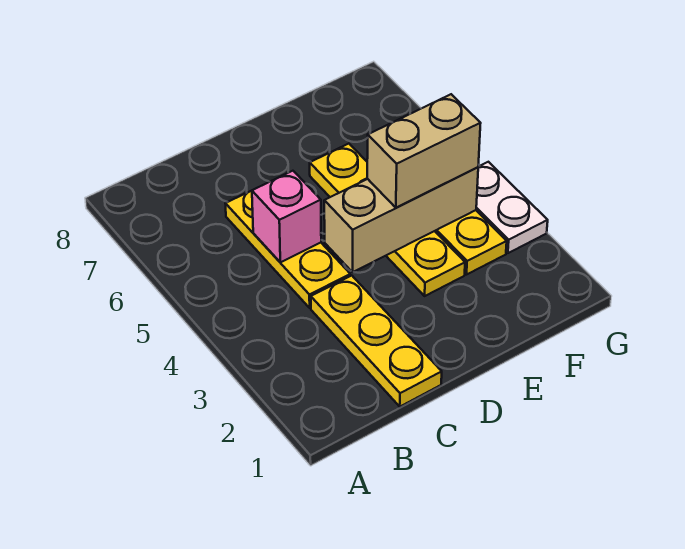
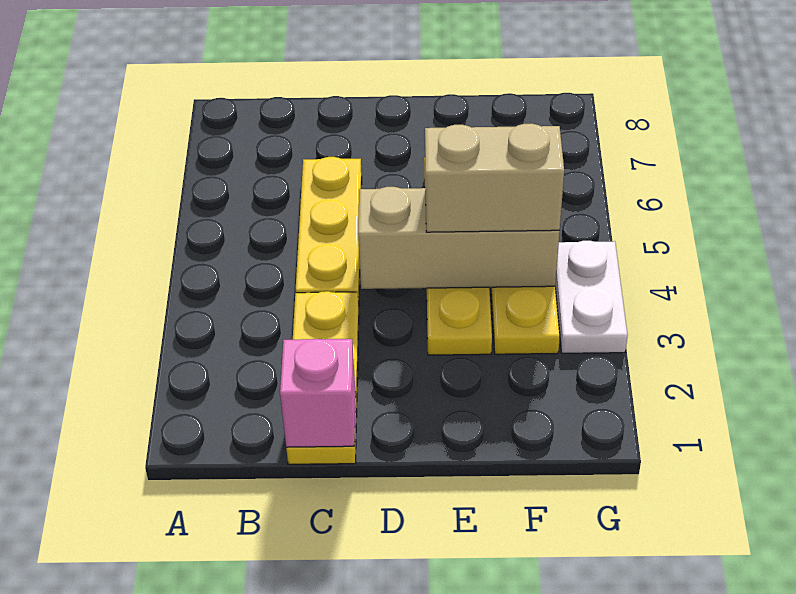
pink 1x1 brick [252,171,321,262] -> pink 1x1 brick moved to [280,339,356,447]

